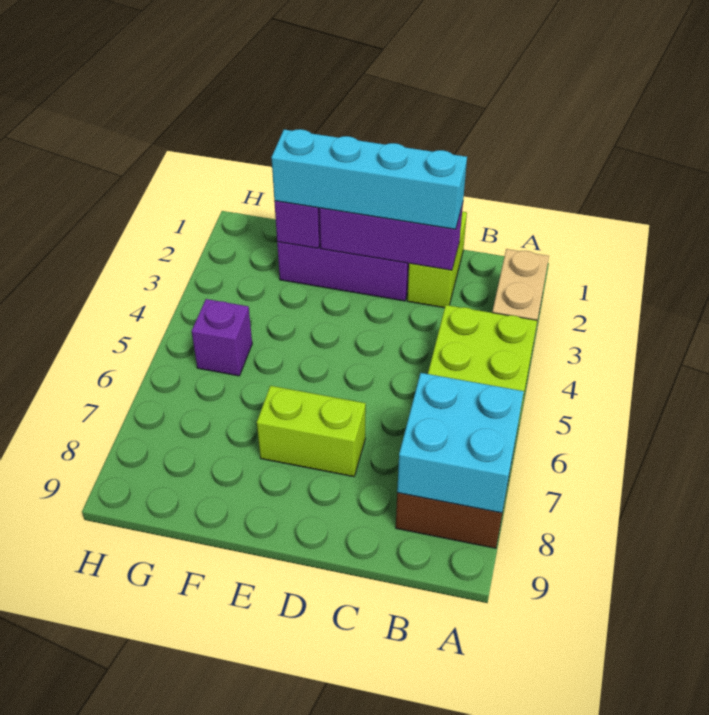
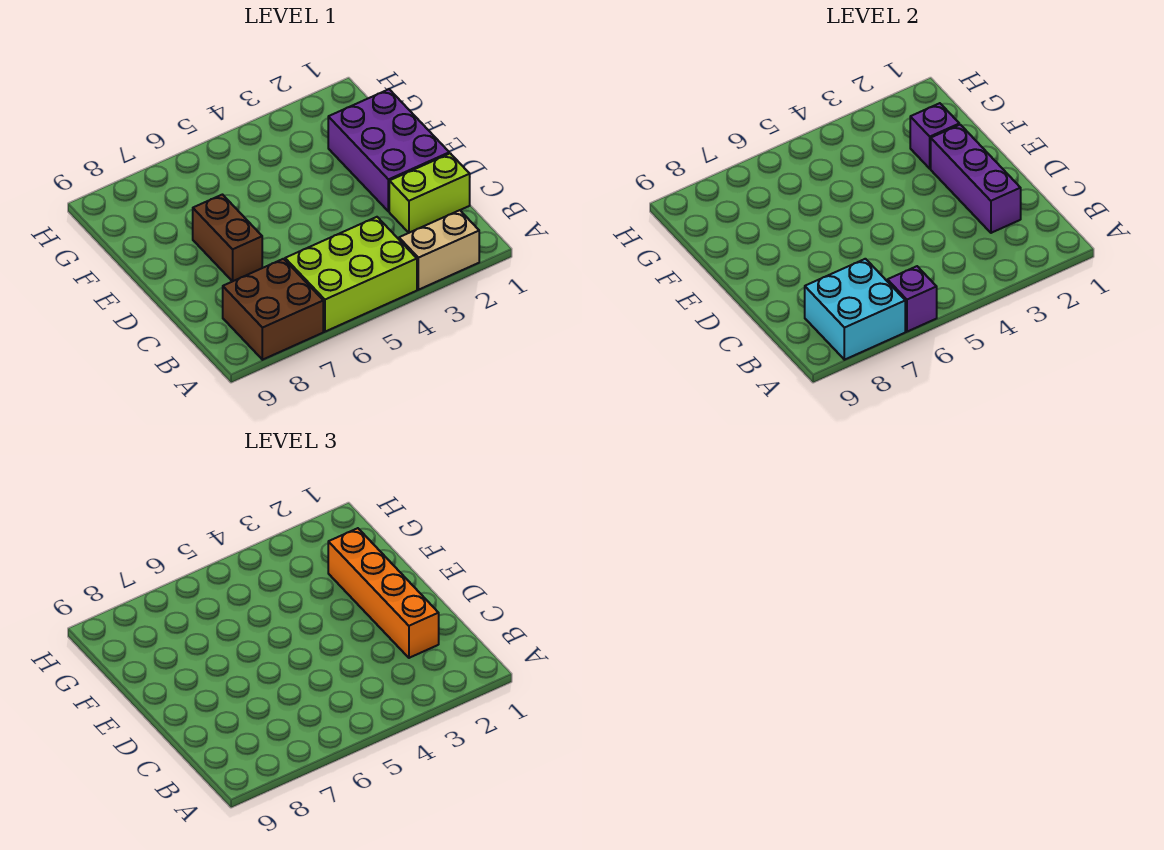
cyan 1x4 brick [271,129,467,229] -> orange 1x4 brick [328,528,439,658]
lime 1x2 brick [257,386,366,477] -> brown 1x2 brick [193,195,262,281]
purple 1x1 brick [192,299,252,376] -> purple 1x1 brick moved to [887,266,937,332]

